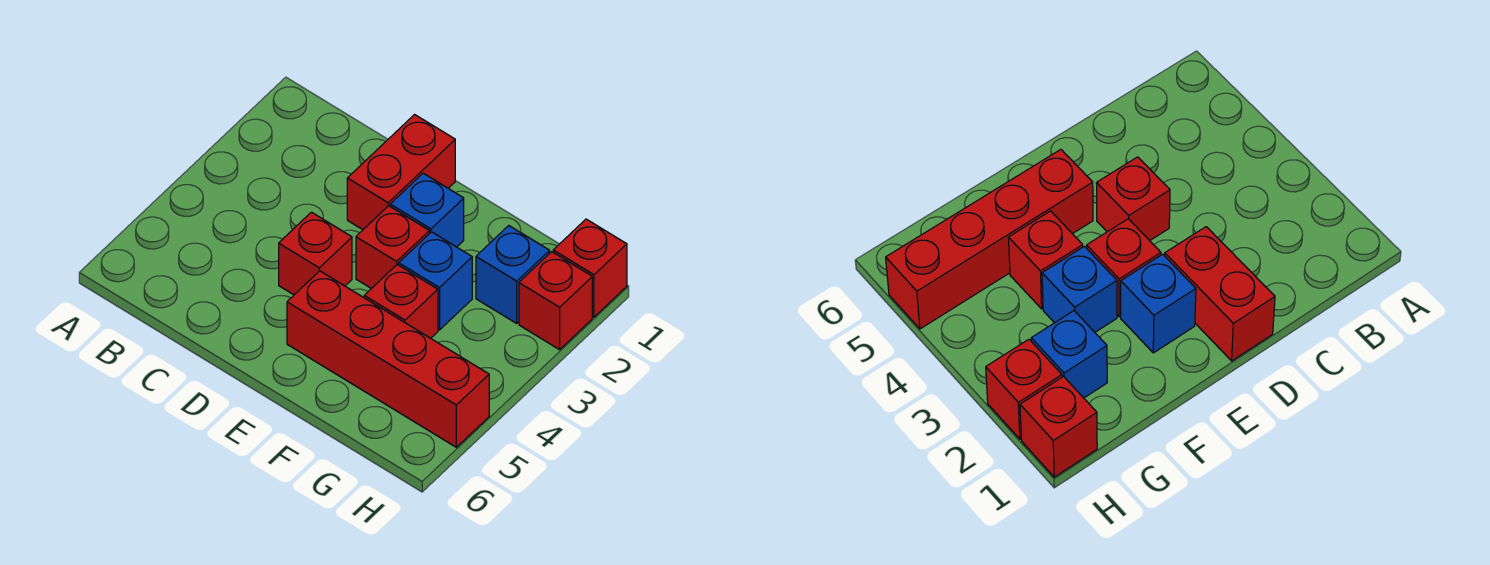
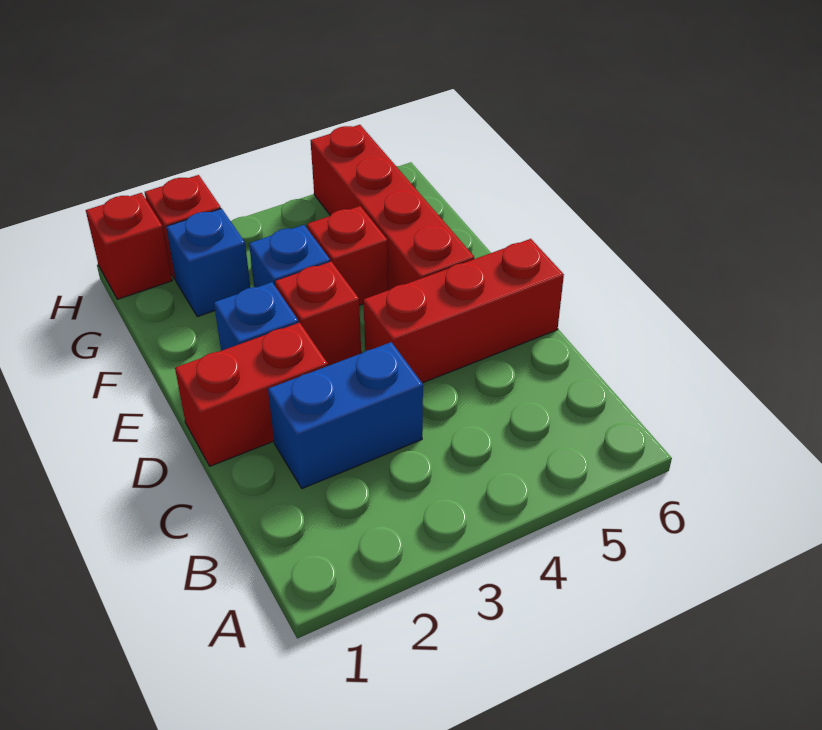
none -> blue 1x2 brick [268,342,423,489]
red 1x1 brick [279,212,352,295] -> red 1x3 brick [363,239,564,383]

